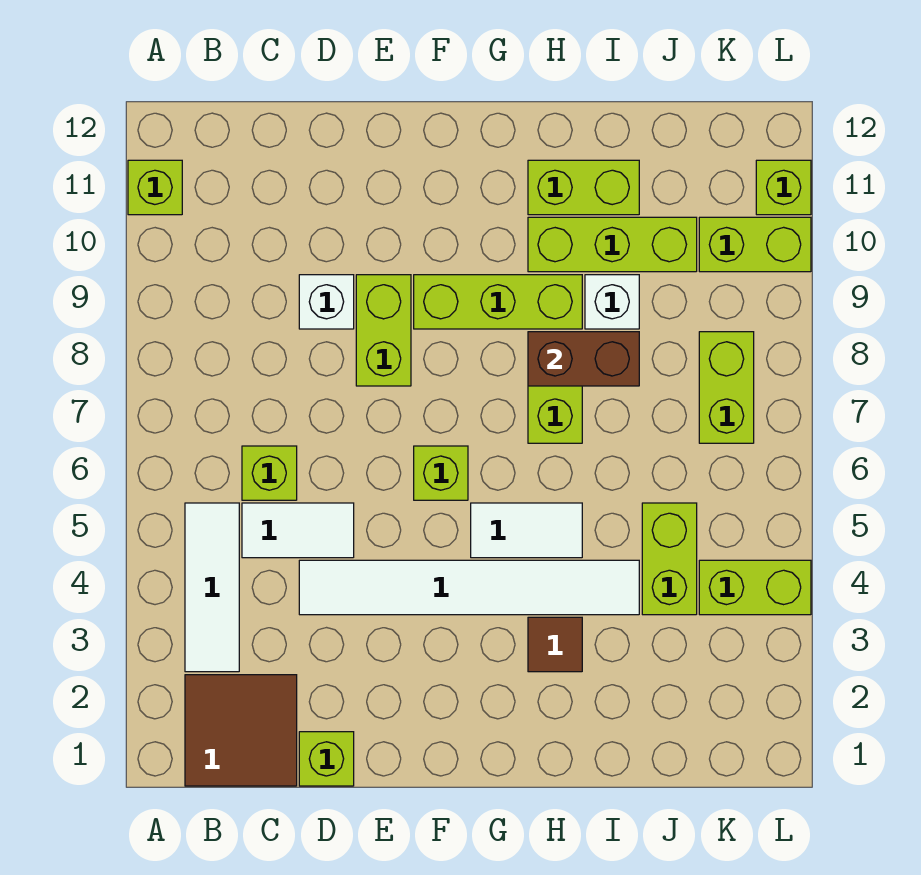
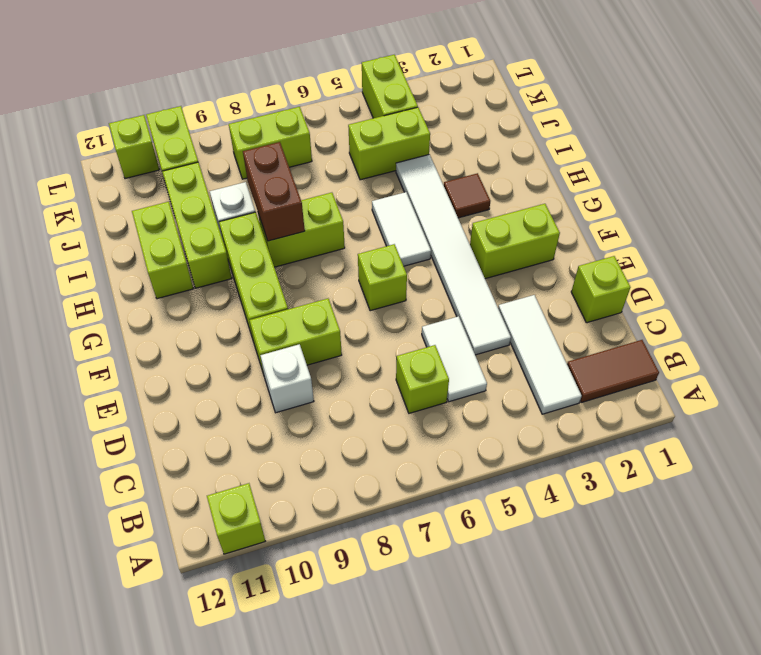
brown 2x2 tile [185,675,297,786] -> brown 1x2 tile [567,340,659,402]
white 1x3 tile [185,503,239,672] -> white 1x3 tile turned to [498,295,582,414]
none -> lime 1x2 brick [470,204,560,279]

